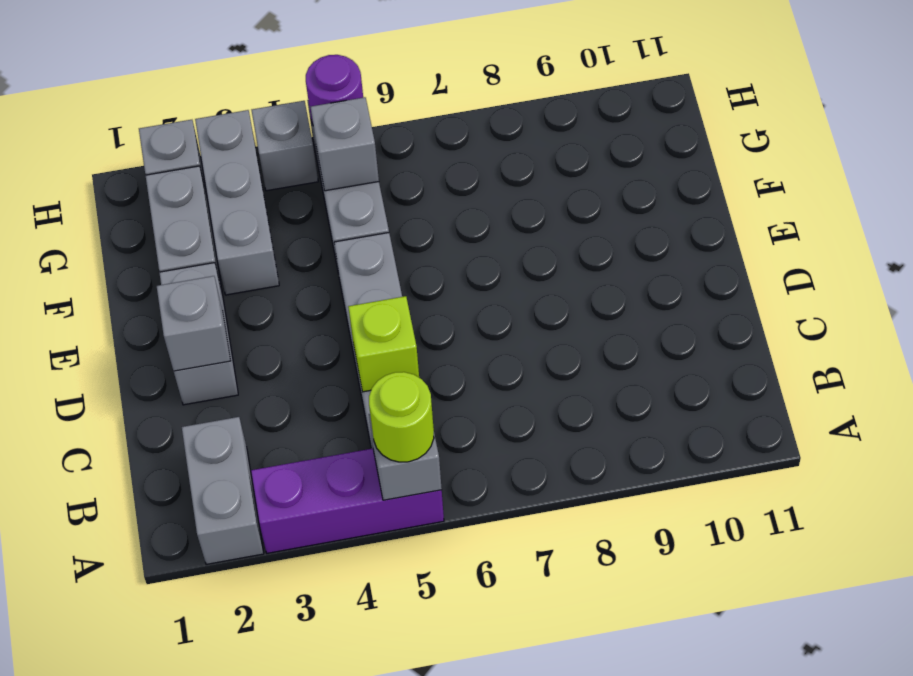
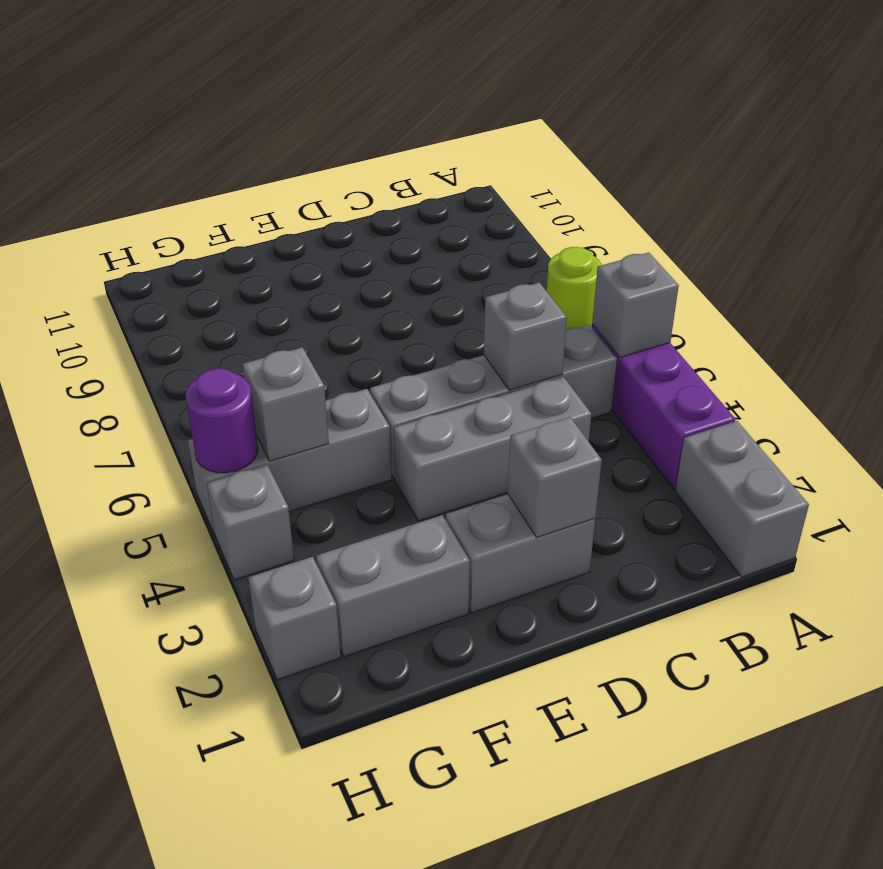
grey 1x2 brick [182,417,264,564] -> grey 1x2 brick turned to [675,421,809,577]
lime 1x1 round brick [369,372,434,462] -> lime 1x1 round brick moved to [547,247,602,330]
lime 1x1 brick [348,296,419,392] -> grey 1x1 brick [484,282,567,390]
grey 1x3 brick [195,110,279,295] -> grey 1x3 brick moved to [394,377,591,521]

